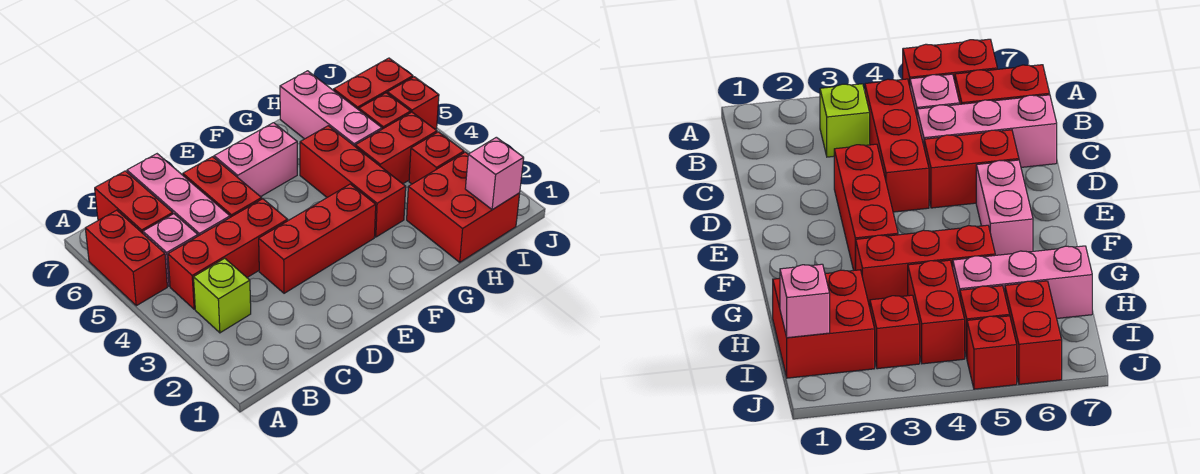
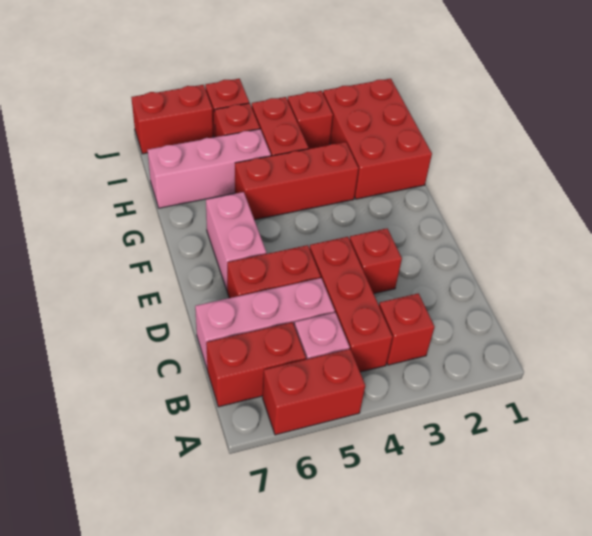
lime 1x1 brick [194,258,251,333] -> red 1x1 brick [379,293,435,365]
red 1x3 brick [259,184,376,293] -> red 1x1 brick [350,228,402,294]
red 2x2 brick [407,152,520,262] -> red 2x3 brick [323,79,432,199]
pink 1x1 brick [465,137,524,210] -> none
red 1x2 brick [334,58,413,110] -> red 1x2 brick turned to [131,85,213,154]

